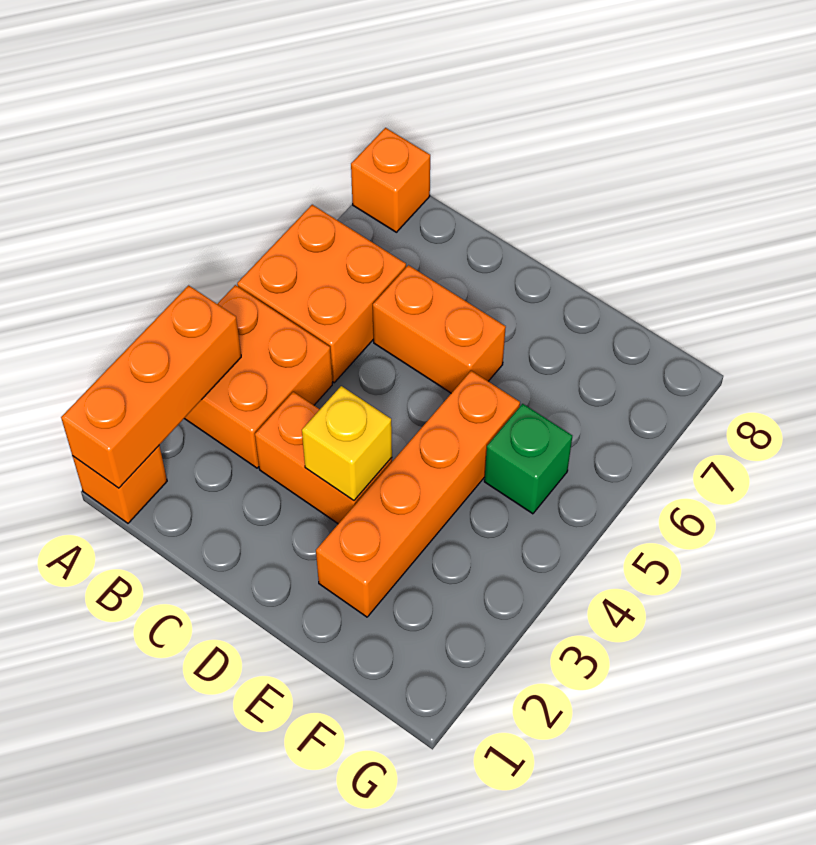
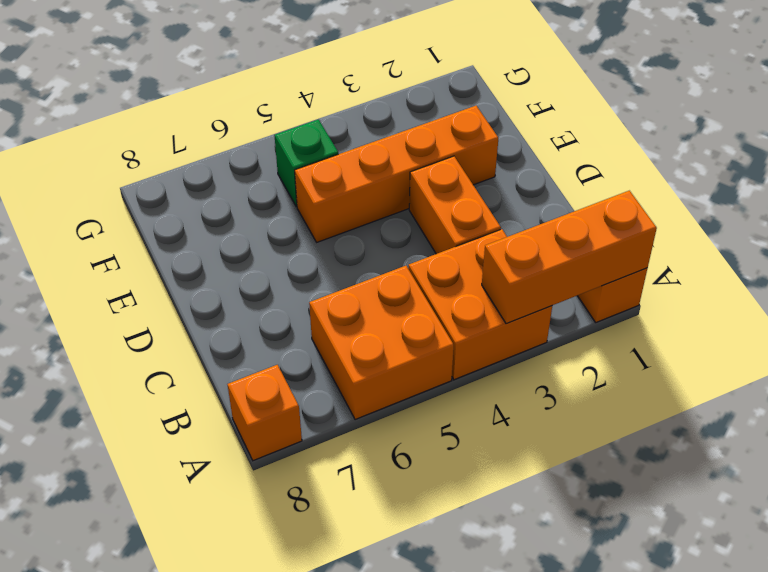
orange 1x2 brick [373,265,506,393] -> none
yellow 1x1 brick [302,386,392,501] -> none

